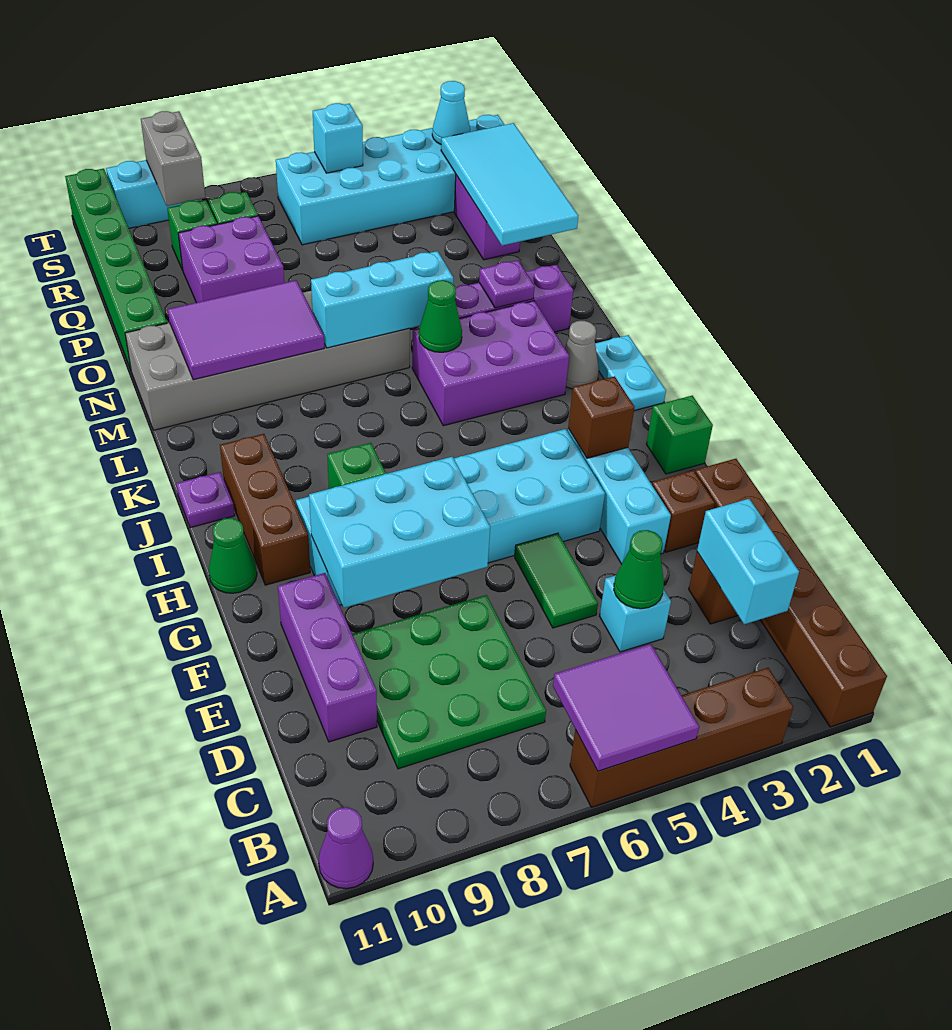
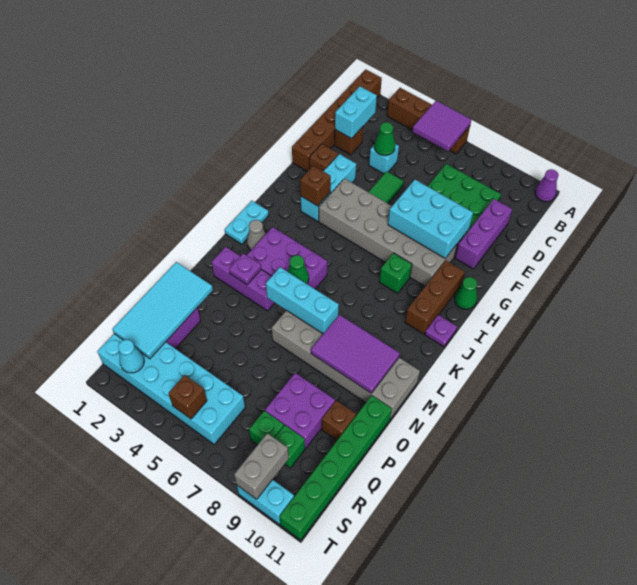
cyan 2x6 brick [296,429,605,605] -> grey 2x6 brick [319,179,457,286]
green 1x1 brick [646,396,713,474] -> none
none -> brown 1x1 brick [322,400,356,440]
cyan 1x1 brick [313,103,363,173] -> brown 1x1 brick [168,375,207,419]

